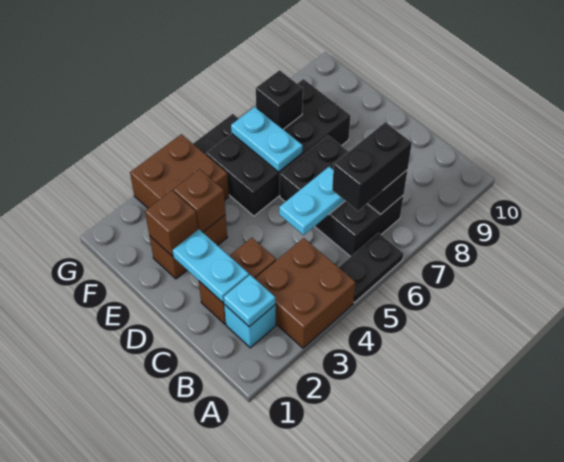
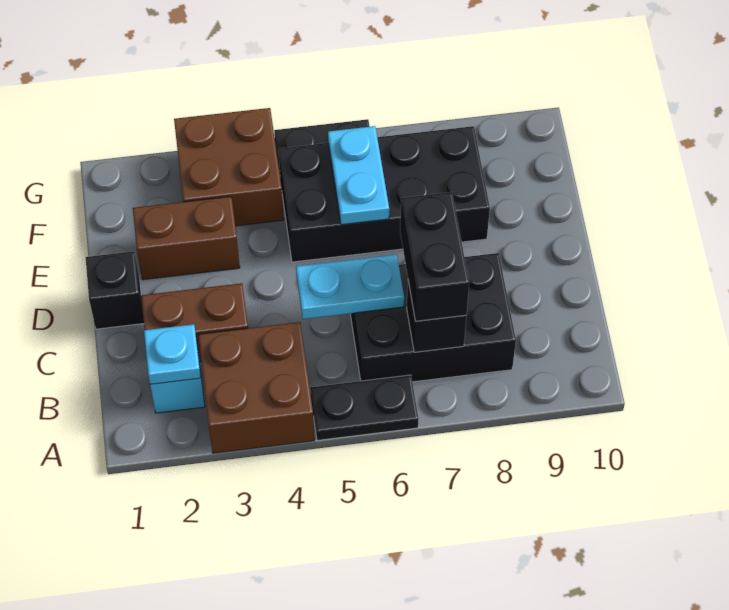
black 2x3 brick [280,135,404,257] -> black 2x3 brick turned to [350,253,516,382]
black 1x2 brick [332,122,412,211] -> black 1x2 brick turned to [400,192,469,321]
cyan 1x2 plate [173,229,249,302] -> none
brown 1x1 brick [145,191,198,257] -> none
brown 1x1 brick [173,169,225,232] -> none
black 1x1 brick [256,70,303,129] -> black 1x1 brick moved to [85,251,144,329]

